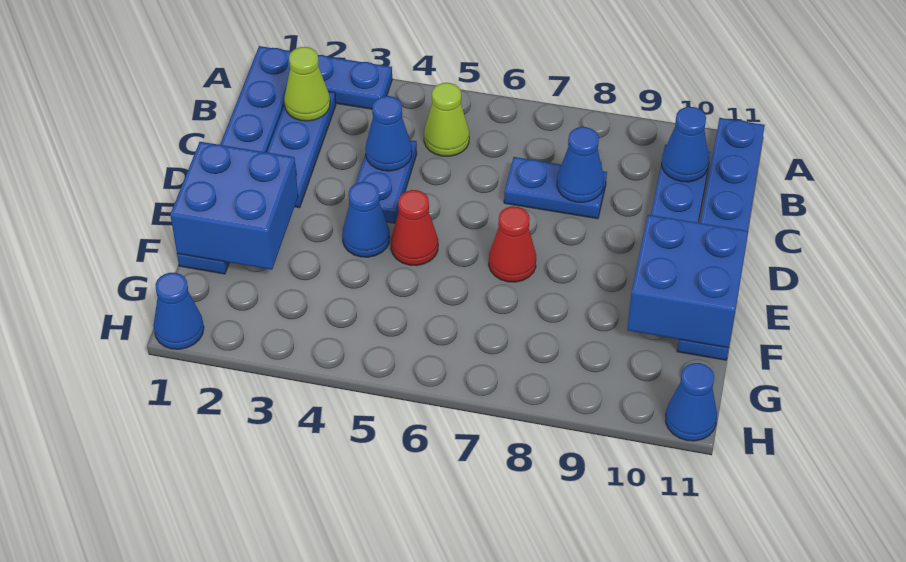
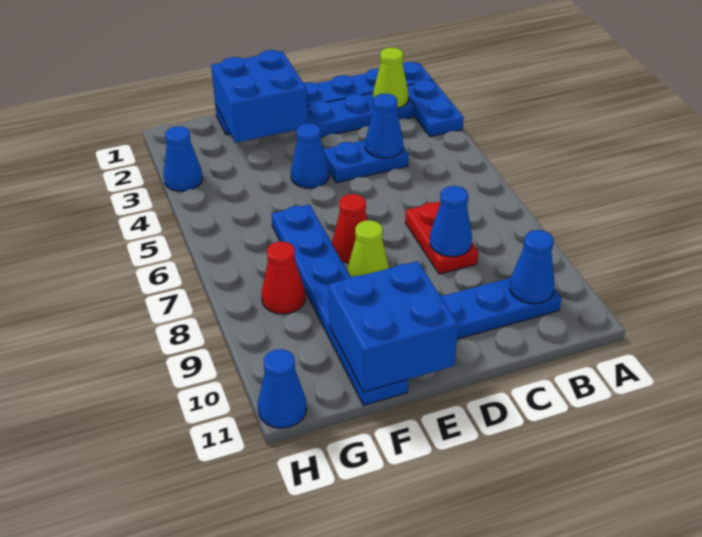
blue 1x6 plate [677,118,765,360] -> blue 1x6 plate turned to [272,205,408,405]
lime 1x1 cone [424,83,469,156] -> lime 1x1 cone moved to [347,220,389,277]
blue 1x2 plate [504,157,607,219] -> red 1x2 plate [405,202,478,274]
red 1x1 cone [391,190,438,266] -> red 1x1 cone moved to [261,242,305,314]
blue 1x1 cone [153,273,204,349] -> blue 1x1 cone moved to [164,126,203,191]

